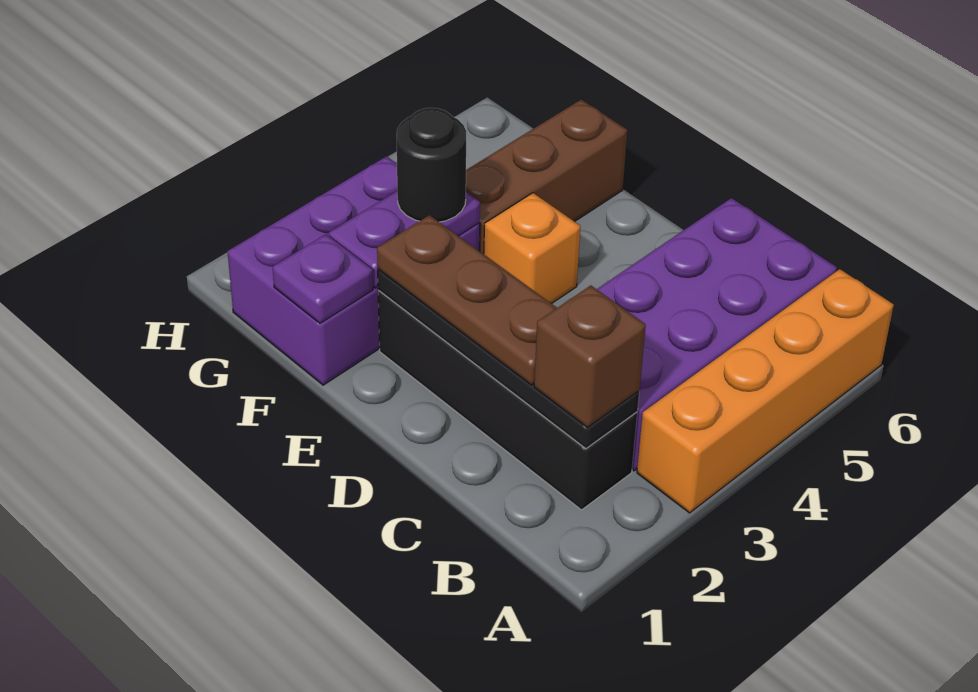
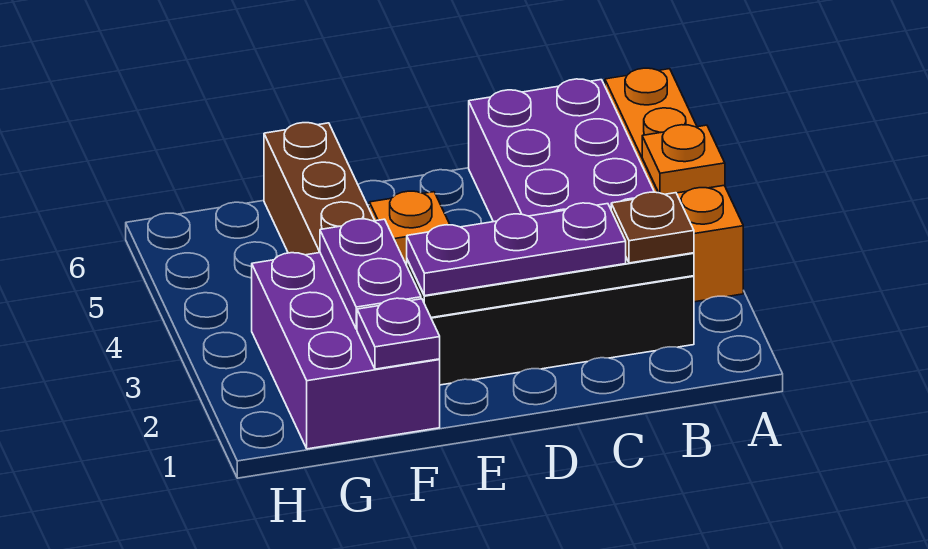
none -> orange 1x1 plate [642,125,725,194]
brown 1x1 brick [534,286,646,427] -> brown 1x1 plate [611,192,694,263]
brown 1x3 plate [377,215,557,385] -> purple 1x3 plate [407,203,626,296]
black 1x1 round brick [397,108,466,222] -> none

